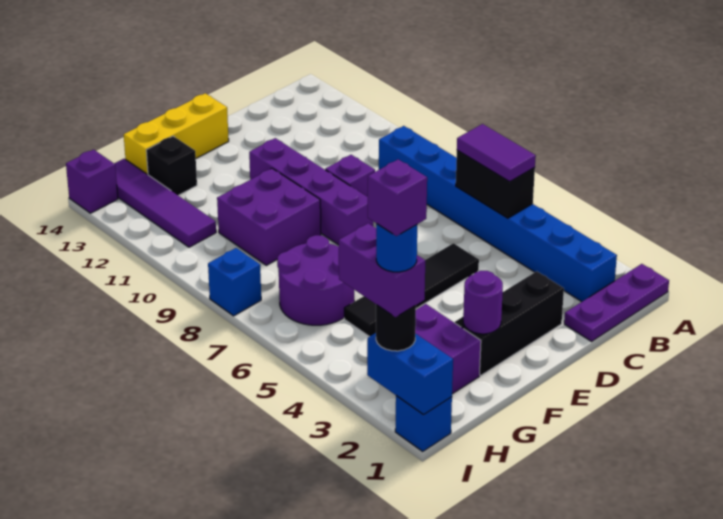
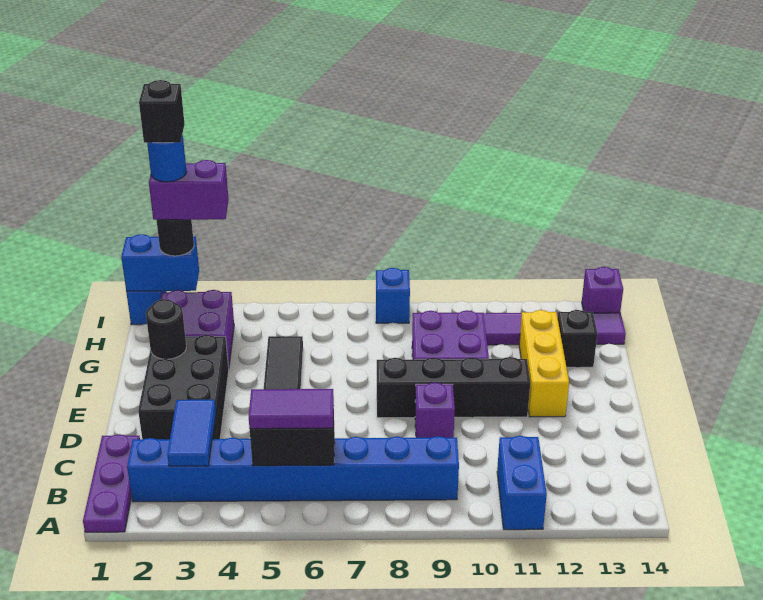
none -> blue 1x2 brick [497,436,547,530]
none -> blue 1x2 tile [167,400,216,466]
black 1x3 brick [455,271,564,375] -> black 2x3 brick [138,335,229,439]
purple 1x4 brick [249,138,373,245] -> black 1x4 brick [377,357,530,418]
yellow 1x3 brick [124,93,229,175] -> yellow 1x3 brick moved to [519,310,569,417]
purple 1x1 round brick [463,271,503,334] -> black 1x1 round brick [146,299,186,359]
purple 2x2 round brick [277,235,354,325] -> none
purple 1x1 brick [368,159,427,236] -> black 1x1 brick [139,80,185,143]

